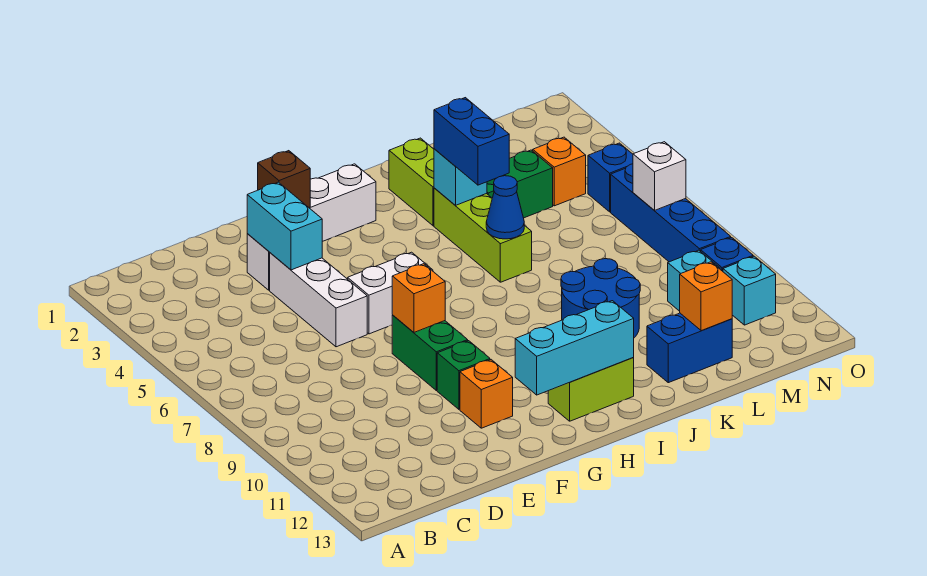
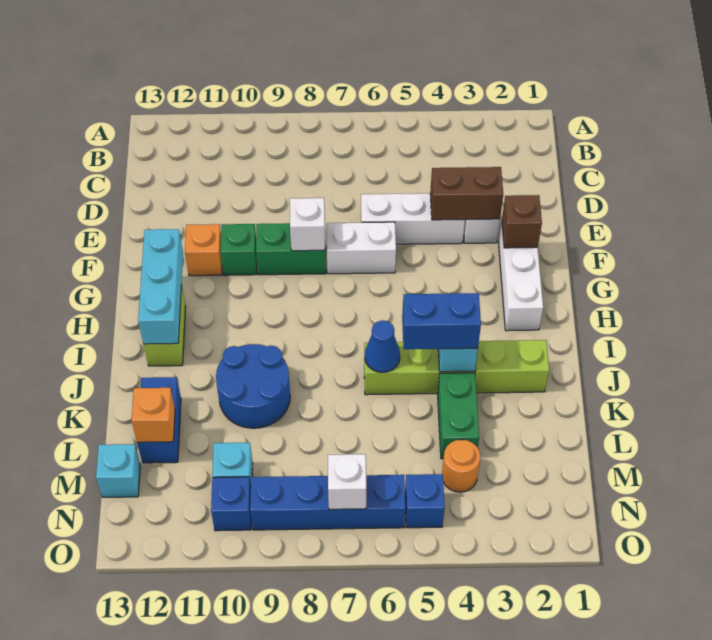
cyan 1x2 brick [247,182,322,270] -> brown 1x2 brick [430,167,503,220]
white 1x2 brick [348,252,433,334] -> white 1x2 brick turned to [327,222,396,274]
orange 1x1 brick [392,264,445,332] -> white 1x1 brick [290,198,325,251]
orange 1x1 brick [533,137,586,206] -> orange 1x1 round brick [442,440,480,492]
cyan 1x1 brick [723,256,776,325] -> cyan 1x1 brick moved to [96,444,140,497]

